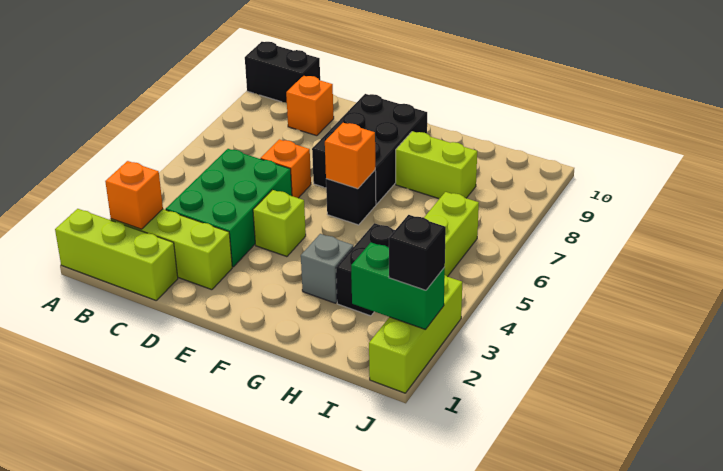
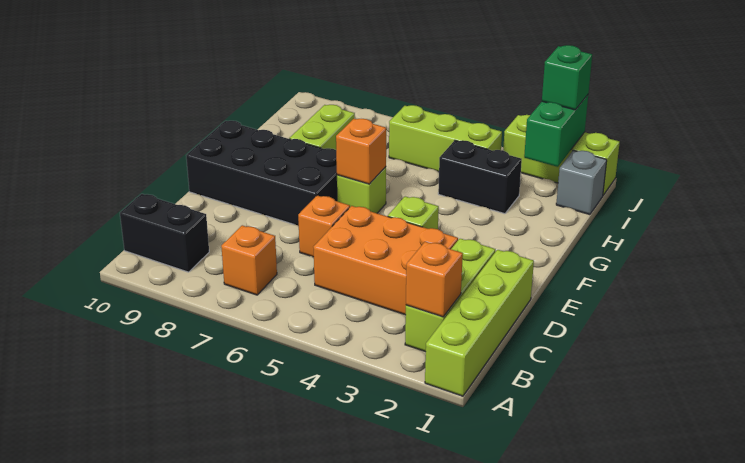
lime 1x3 brick [55,209,178,300] -> lime 1x4 brick [425,250,534,396]
black 1x2 brick [245,42,320,103] -> black 1x2 brick turned to [120,194,209,272]
green 2x3 brick [166,149,292,267] -> orange 2x3 brick [314,206,458,315]
orange 1x1 brick [286,76,334,136] -> orange 1x1 brick moved to [221,225,277,295]
black 2x3 brick [312,94,427,204] -> black 2x4 brick [186,121,337,226]
black 1x1 brick [326,170,376,225] -> lime 1x1 brick [337,167,386,213]
grey 1x1 brick [301,234,353,303] -> grey 1x1 brick moved to [556,150,607,215]
black 1x1 brick [389,215,446,290] -> green 1x1 brick [542,45,592,110]

